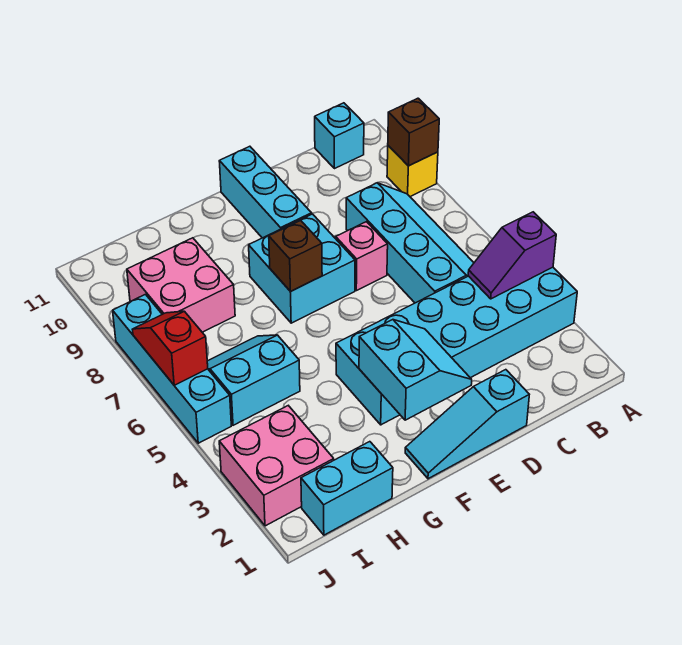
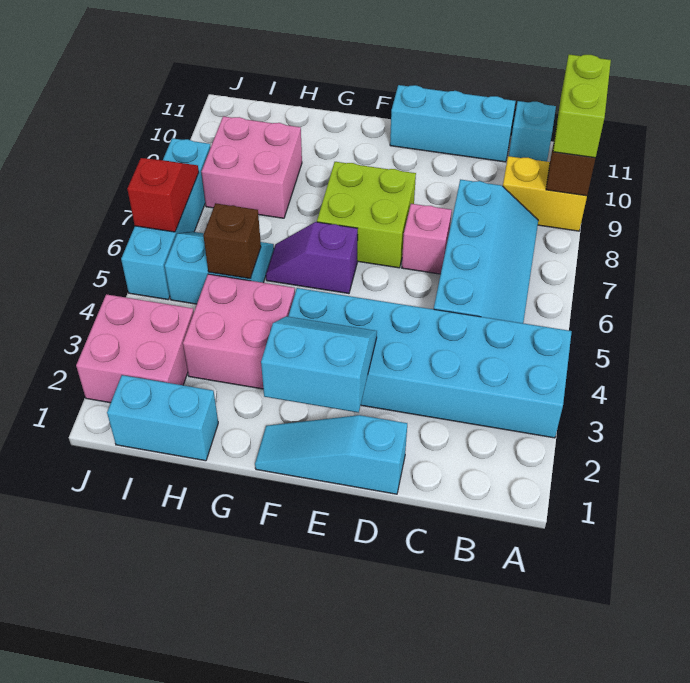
purple 1x2 slope [468,212,556,299] -> purple 1x2 slope moved to [266,222,358,294]
yellow 1x1 brick [387,146,438,197] -> yellow 1x2 brick [503,156,587,231]
none -> lime 1x2 brick [553,54,611,158]
cyan 2x2 slope [359,320,472,420] -> cyan 2x2 slope turned to [261,316,377,413]
cyan 2x2 brick [249,214,355,323] -> lime 2x2 brick [317,162,416,268]
cyan 1x3 brick [219,146,312,238] -> cyan 1x3 brick turned to [390,85,515,162]
brown 1x1 brick [269,221,322,292] -> brown 1x1 brick moved to [203,203,261,278]
none -> pink 2x2 brick [183,274,295,389]

